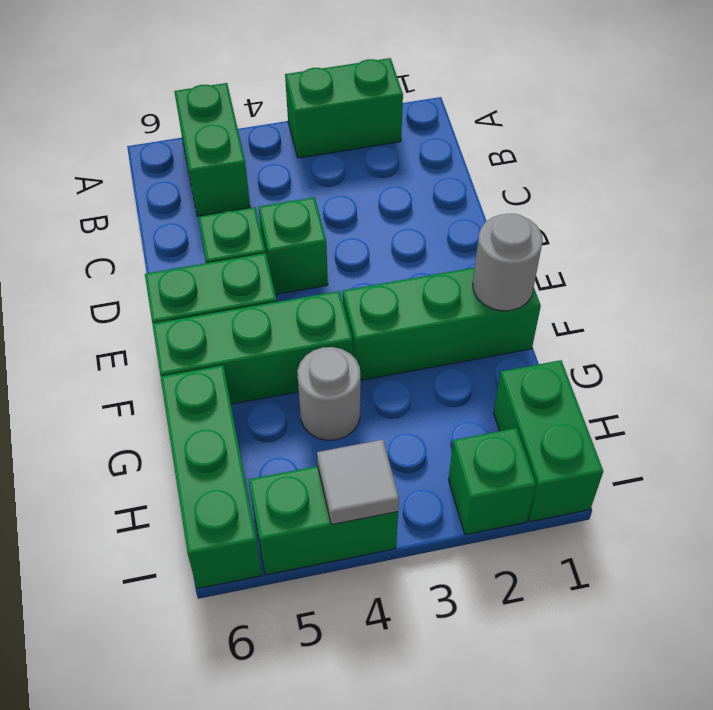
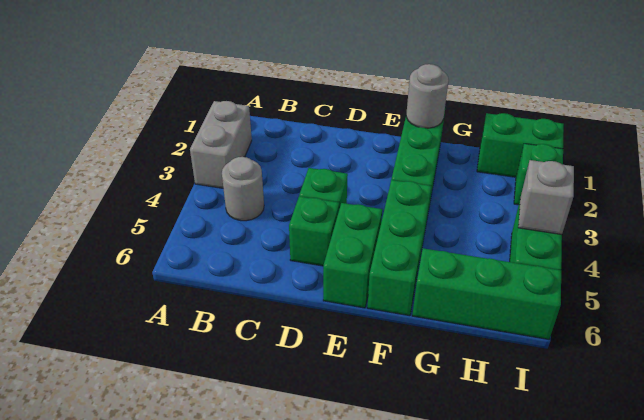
green 1x2 brick [285,58,403,158] -> grey 1x2 brick [190,101,252,188]
green 1x2 brick [174,83,250,217] -> none
grey 1x1 round brick [297,347,361,440] -> grey 1x1 round brick moved to [222,157,264,221]
grey 1x1 tile [317,440,399,525] -> grey 1x1 brick [518,160,574,234]

